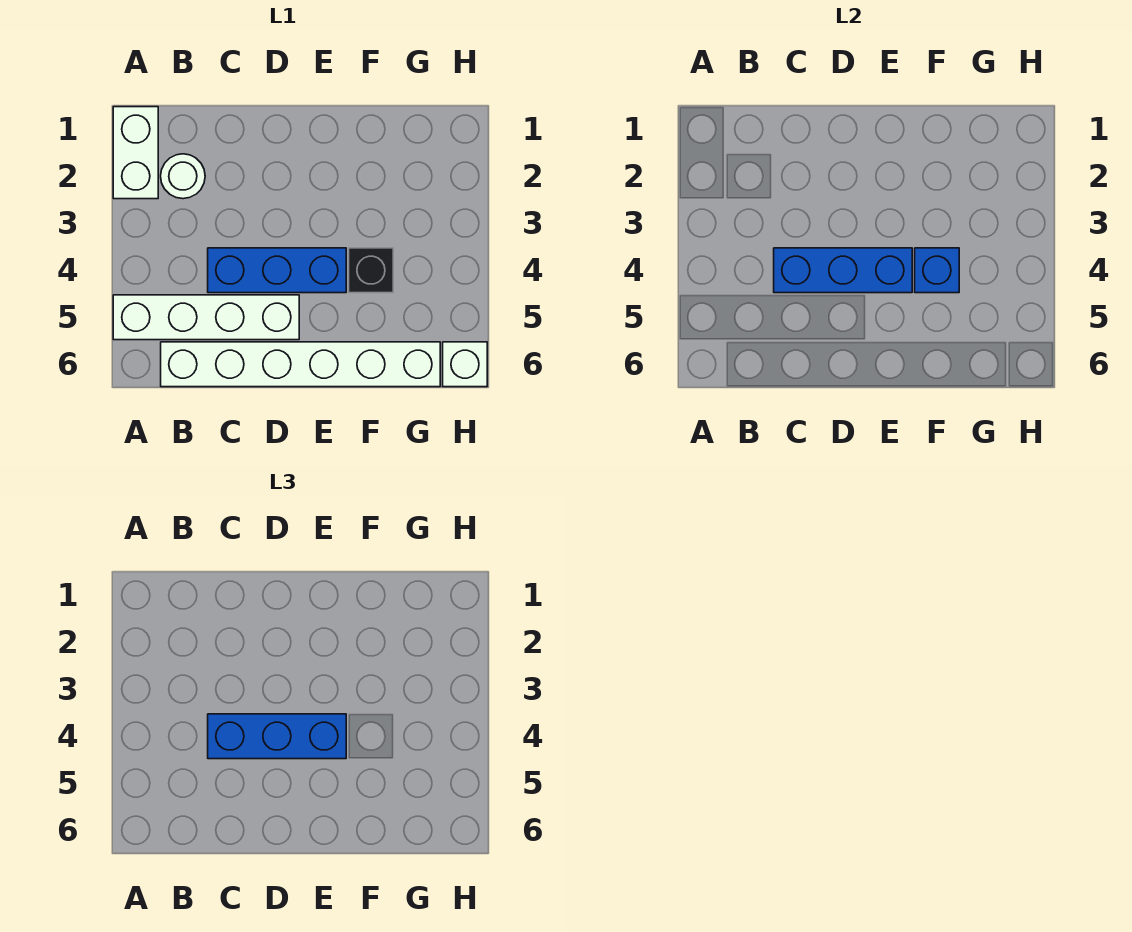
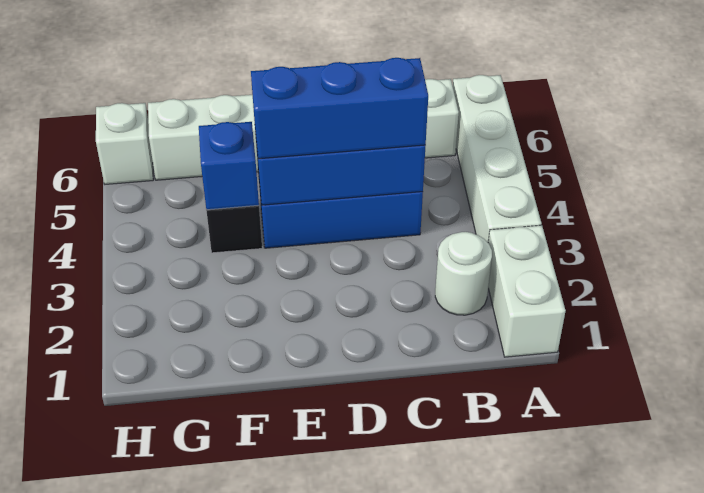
white 1x4 brick [113,295,299,340] -> white 1x4 brick turned to [453,75,541,242]

